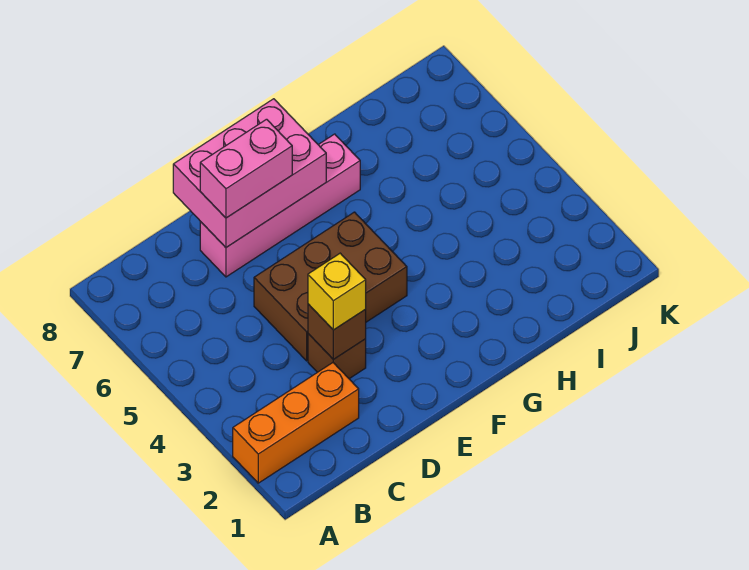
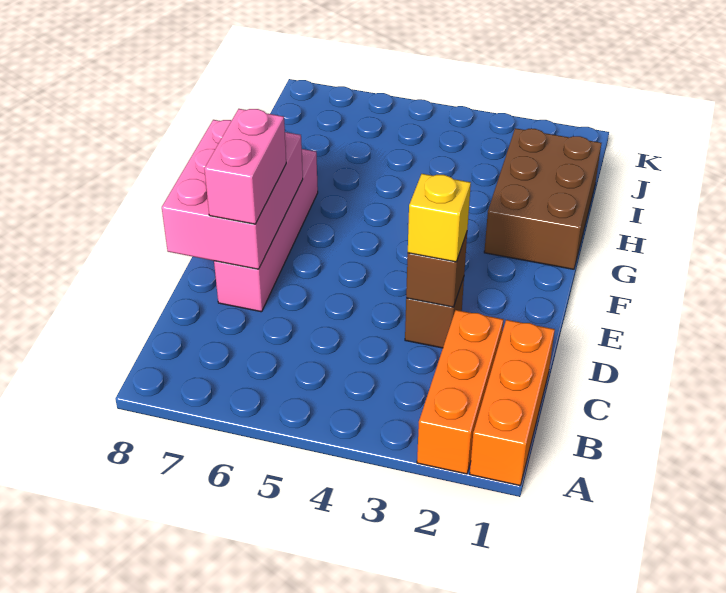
none -> orange 1x3 brick [470,320,555,485]
brown 2x3 brick [254,212,407,361] -> brown 2x3 brick moved to [484,128,601,269]

